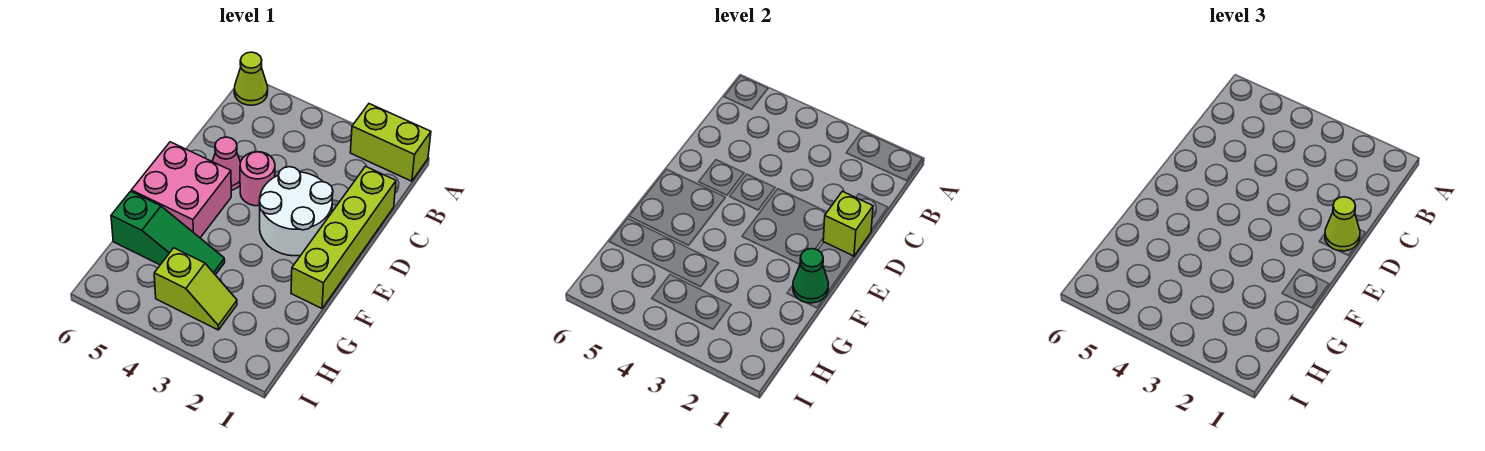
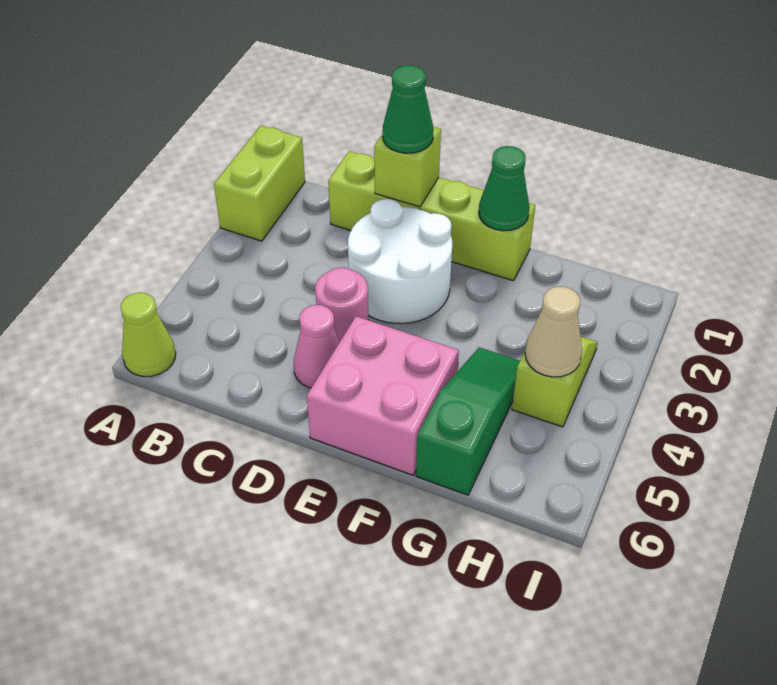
lime 1x1 cone [1325,197,1360,251] -> green 1x1 cone [383,65,433,153]
none -> tan 1x1 cone [525,287,582,377]

